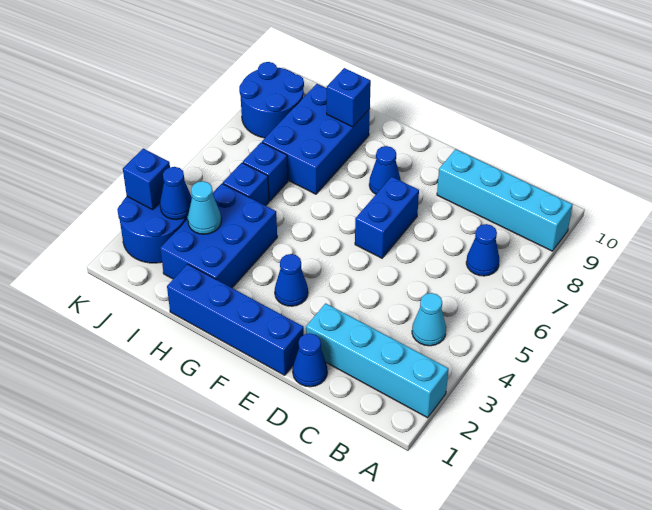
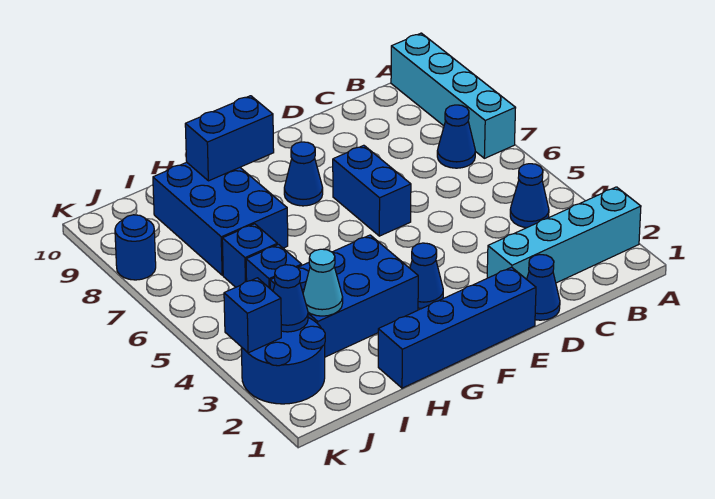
cyan 1x4 brick [437,149,573,251] -> cyan 1x4 brick turned to [391,33,516,158]
cyan 1x1 cone [412,293,446,346] -> blue 1x1 cone [510,164,549,228]
blue 2x3 brick [160,184,277,288] -> blue 2x3 brick turned to [270,235,418,357]
blue 1x1 brick [327,68,371,127] -> blue 1x2 brick [185,96,274,181]
blue 2x2 round brick [239,62,304,138] -> blue 1x1 round brick [115,215,156,280]

